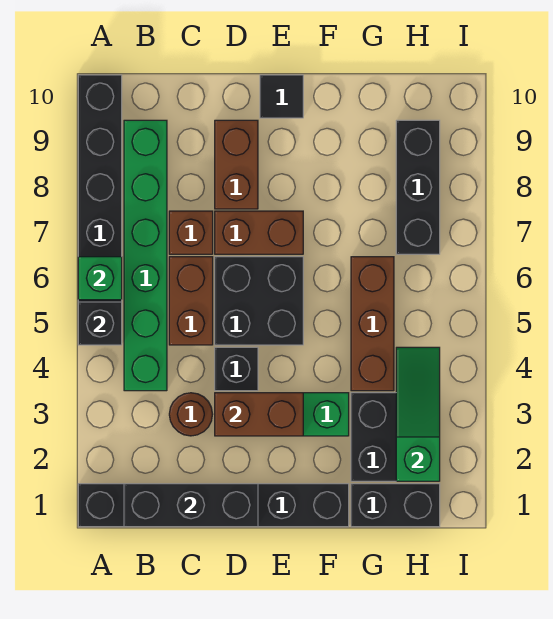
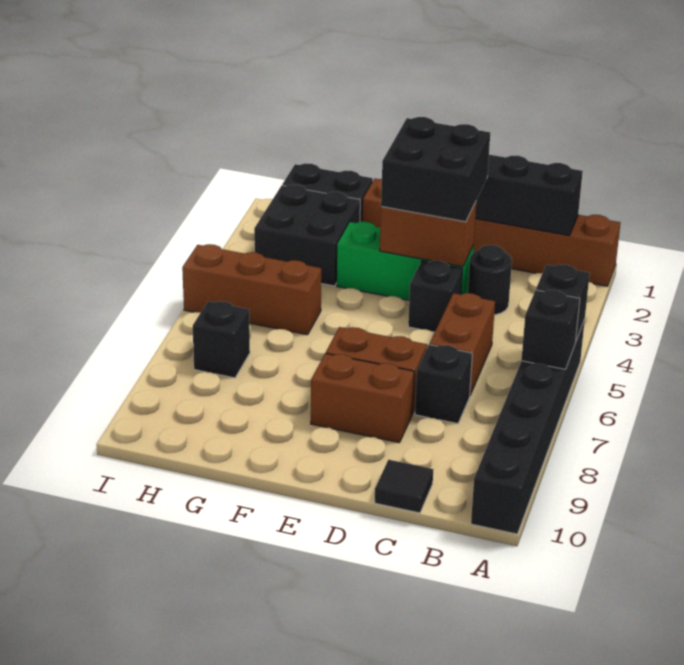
black 1x6 brick [78,484,349,527] -> brown 1x6 brick [362,179,621,286]
green 1x1 brick [78,257,122,300] -> black 1x1 brick [521,290,580,369]
green 1x6 brick [124,120,167,391] -> none
brown 1x1 round brick [169,393,213,436] -> black 1x1 round brick [468,245,512,315]
brown 1x1 brick [169,211,213,254] -> black 1x1 brick [415,345,472,424]
black 2x2 brick [215,257,303,345] -> black 2x2 brick moved to [381,117,490,222]
brown 1x2 brick [215,120,258,209] -> brown 1x2 brick turned to [311,353,414,443]
black 1x1 tile [260,75,303,118] -> black 1x1 tile moved to [375,460,433,513]
brown 1x3 brick [351,257,394,391] -> brown 1x3 brick turned to [182,244,321,335]
green 1x3 slope [396,347,440,481] -> none
black 1x3 brick [396,120,440,254] -> black 1x1 brick [193,301,250,378]

